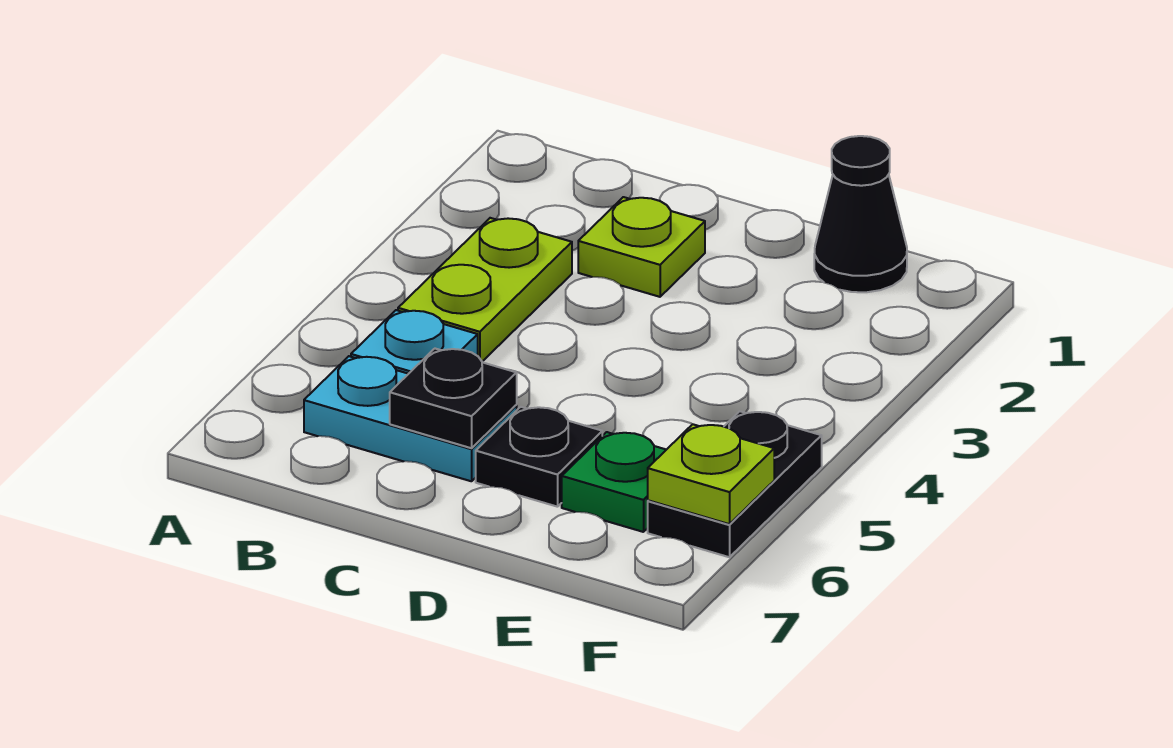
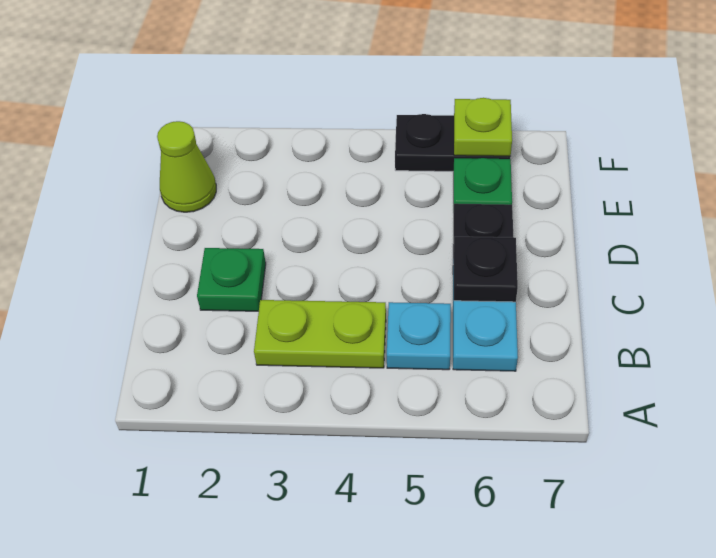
lime 1x1 plate [578,197,705,297] -> green 1x1 plate [197,248,266,311]
black 1x1 cone [814,136,907,292] -> lime 1x1 cone [157,121,216,212]

